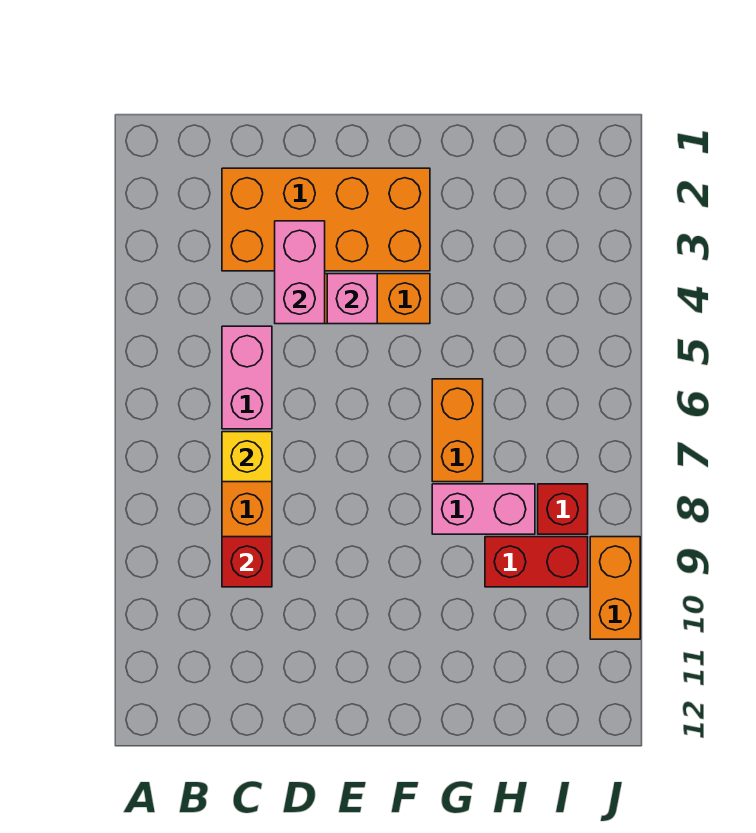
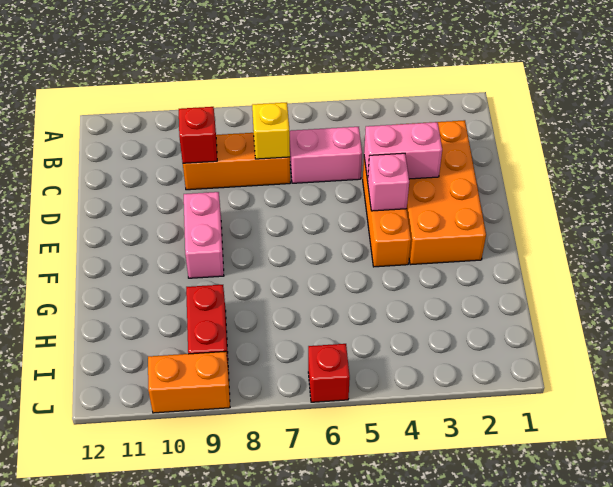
orange 1x2 brick [432,379,483,482] -> none
pink 1x2 brick [432,484,535,534] -> pink 1x2 brick moved to [184,192,224,278]
red 1x1 brick [538,484,588,534] -> red 1x1 brick moved to [308,344,350,402]

